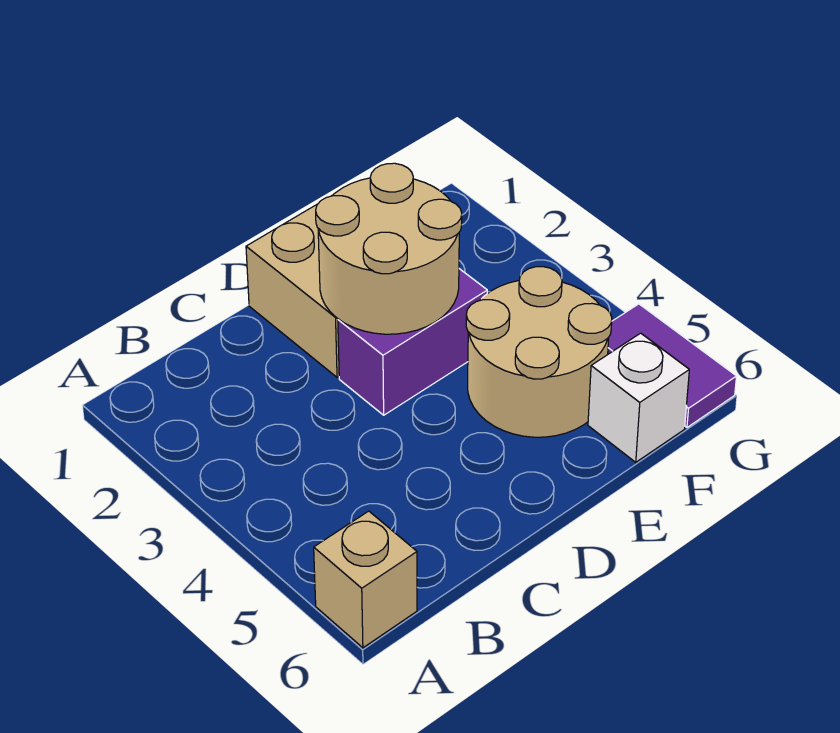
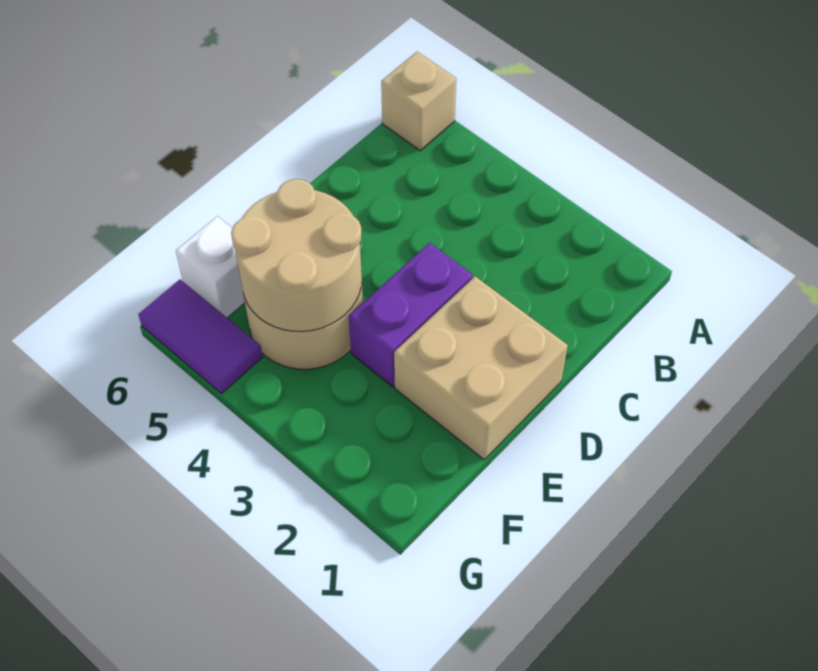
tan 2x2 round brick [316,163,462,334] -> tan 2x2 round brick moved to [231,179,362,332]

